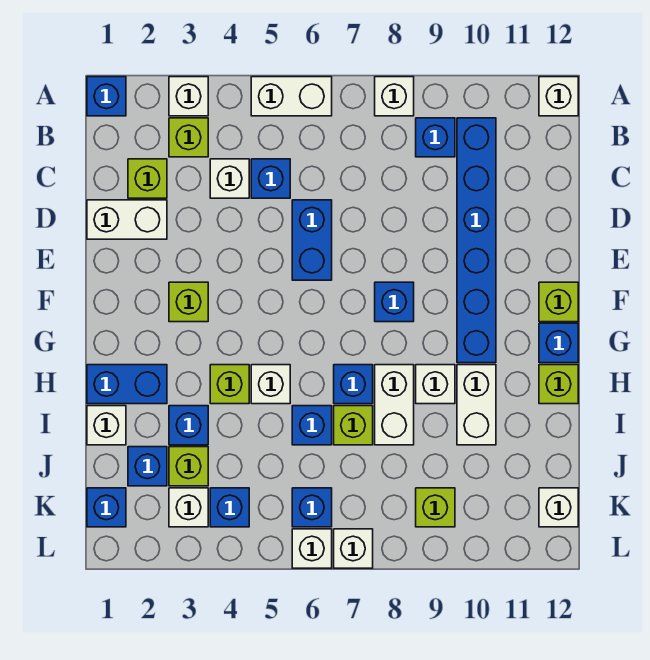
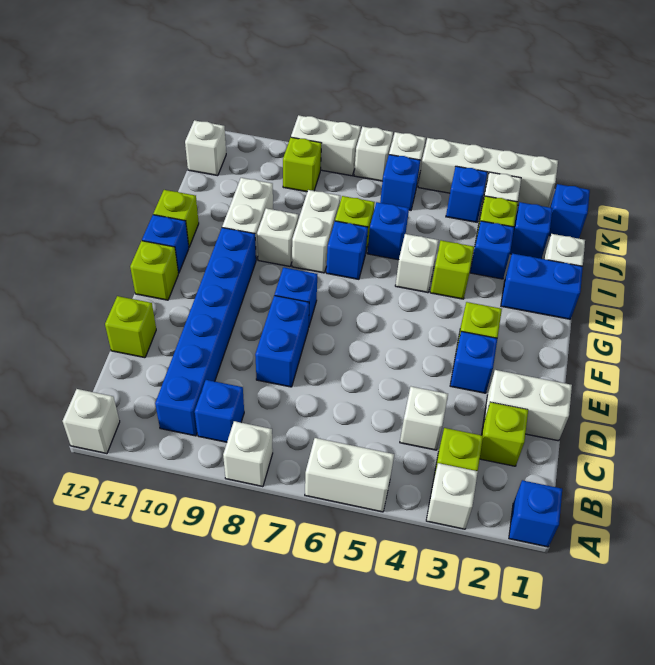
blue 1x1 brick [251,159,290,198] -> blue 1x1 brick moved to [450,331,497,393]
blue 1x2 brick [292,200,332,280] -> blue 1x2 brick moved to [255,295,309,387]
none -> lime 1x1 brick [105,296,156,358]
none -> white 1x4 brick [418,138,558,207]
none -> white 1x2 brick [291,115,361,176]

